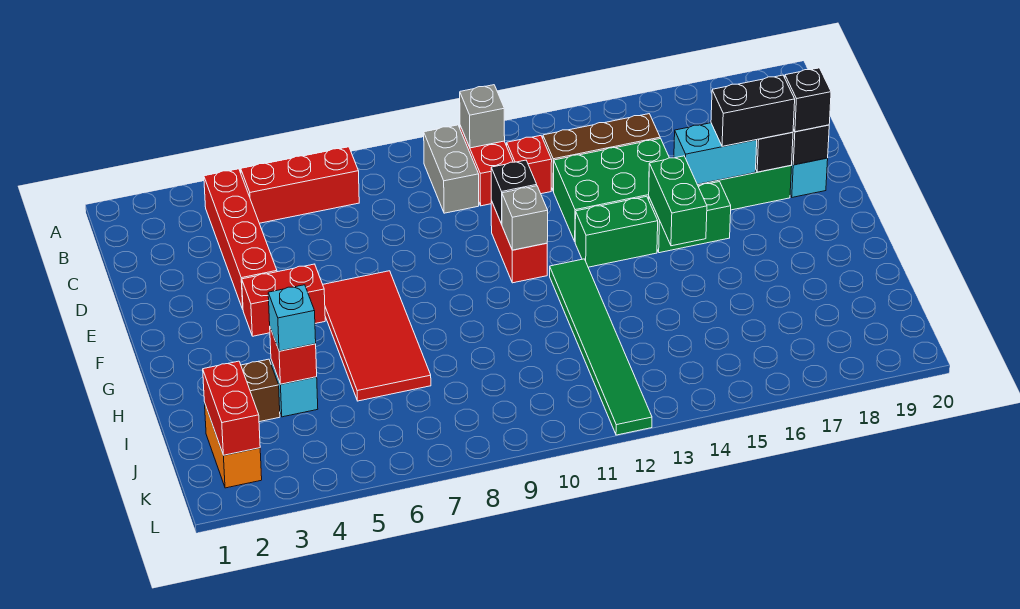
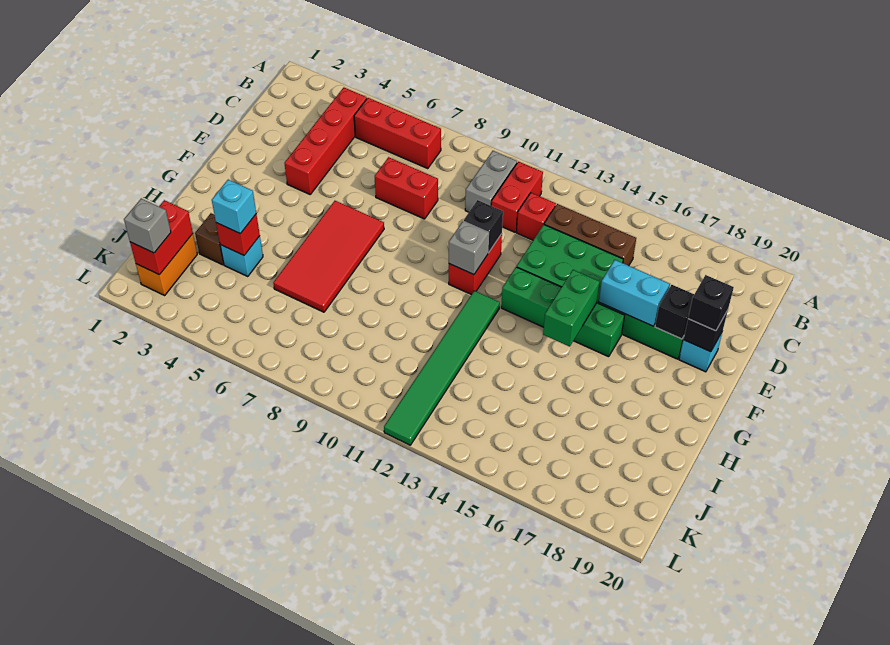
grey 1x1 brick [460,85,505,148] -> grey 1x1 brick moved to [124,199,171,253]
black 1x2 brick [711,75,795,147] -> none
red 1x2 brick [242,264,325,336] -> red 1x2 brick moved to [375,157,438,219]

